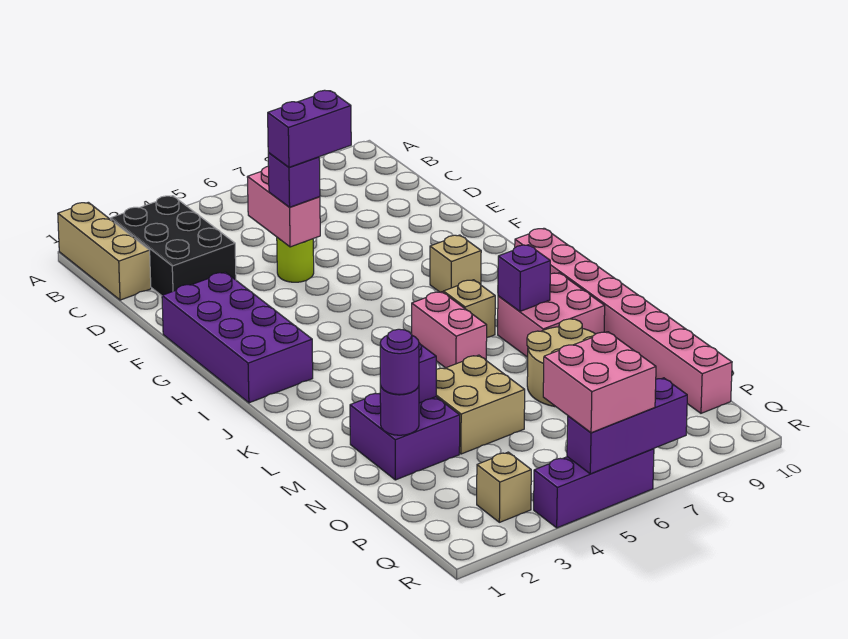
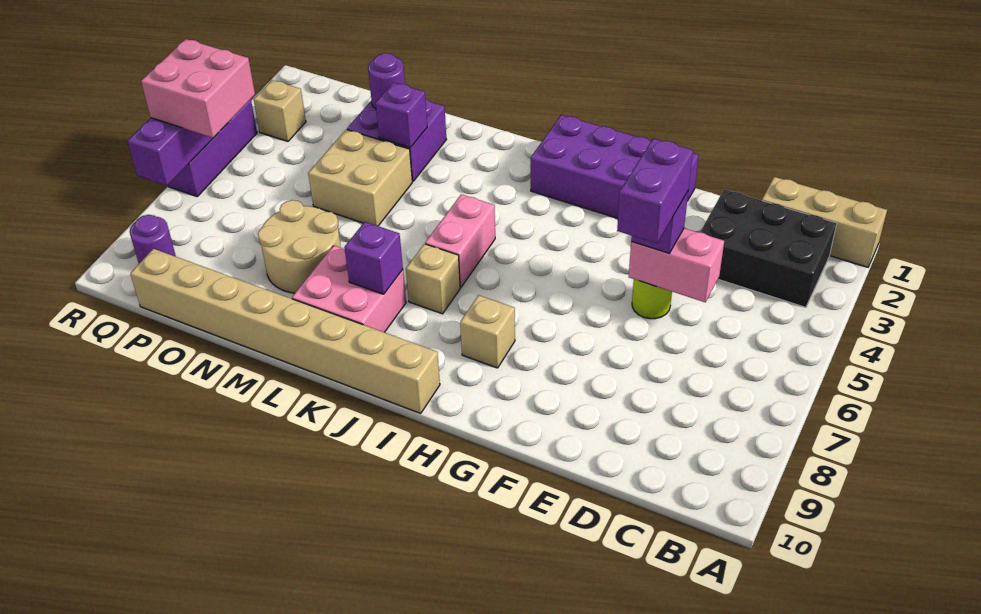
pink 1x8 brick [515,228,732,413] -> tan 1x8 brick [130,249,440,413]
pink 1x2 brick [412,292,487,368] -> pink 1x2 brick turned to [425,194,495,287]
purple 1x1 round brick [380,329,419,394] -> purple 1x1 round brick moved to [130,215,176,263]

